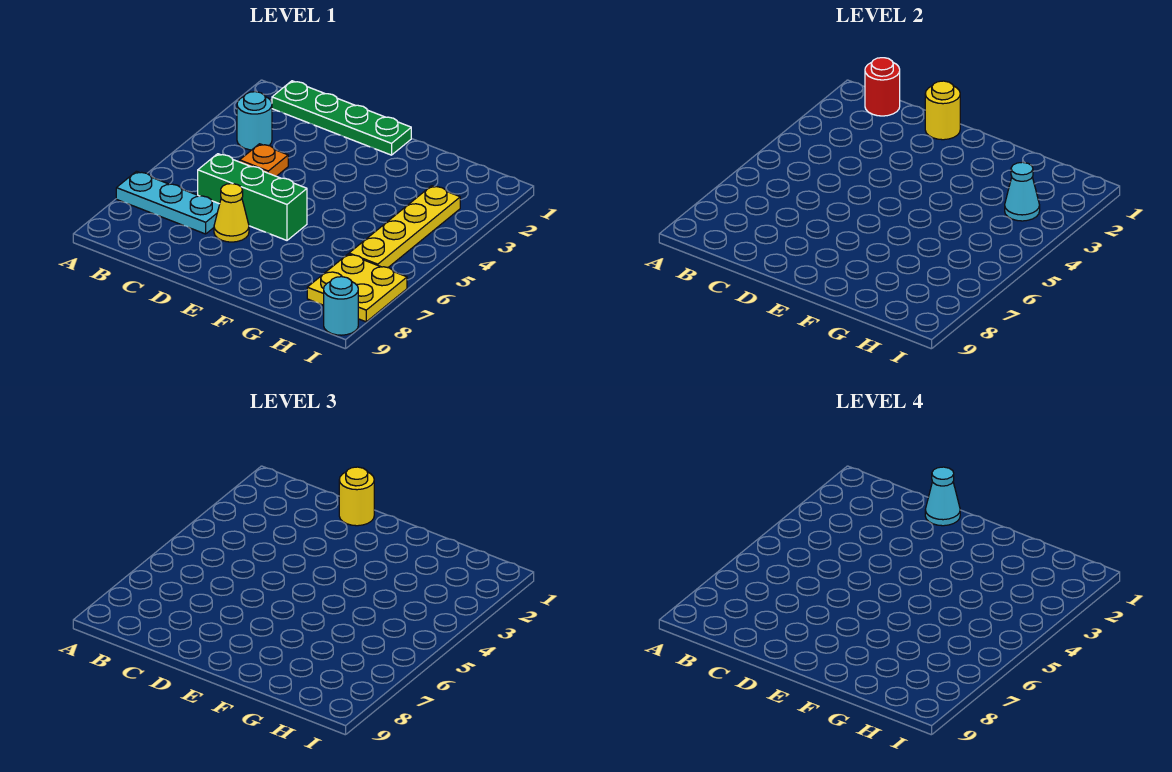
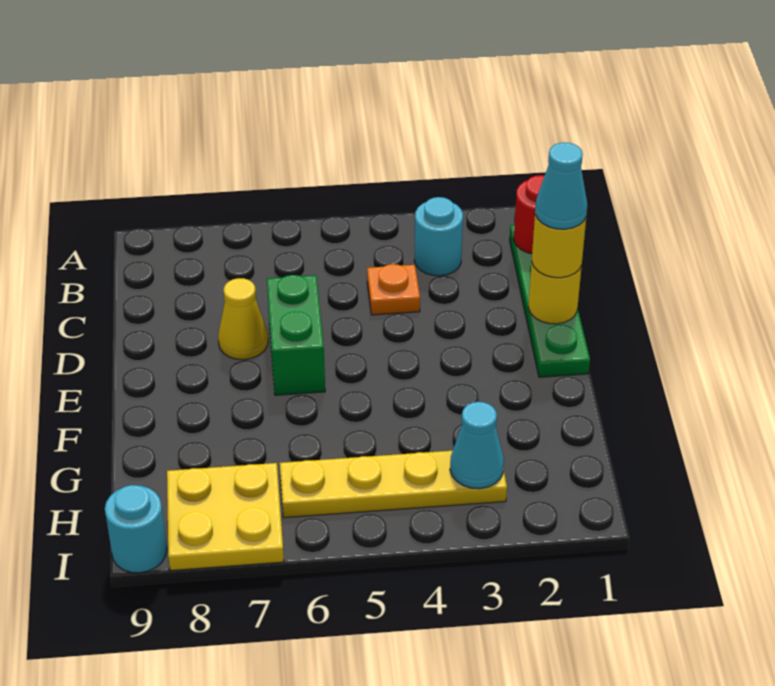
cyan 1x3 plate [116,171,220,234] -> none
green 1x3 brick [198,154,307,240] -> green 1x2 brick [267,275,325,395]

